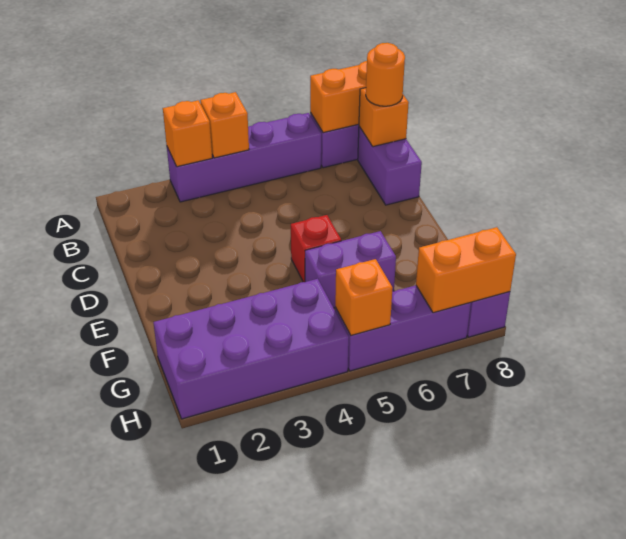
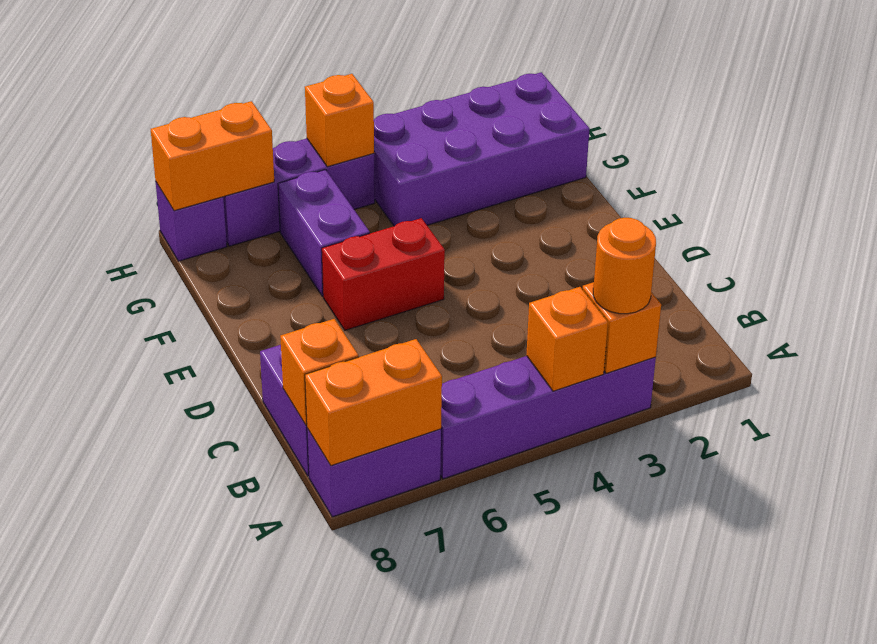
orange 1x1 round brick [366,43,405,106] -> orange 1x1 round brick moved to [593,218,656,314]
red 1x1 brick [291,215,341,282] -> red 1x2 brick [322,218,445,330]
purple 1x2 brick [305,231,396,308] -> purple 1x2 brick turned to [278,170,370,296]

